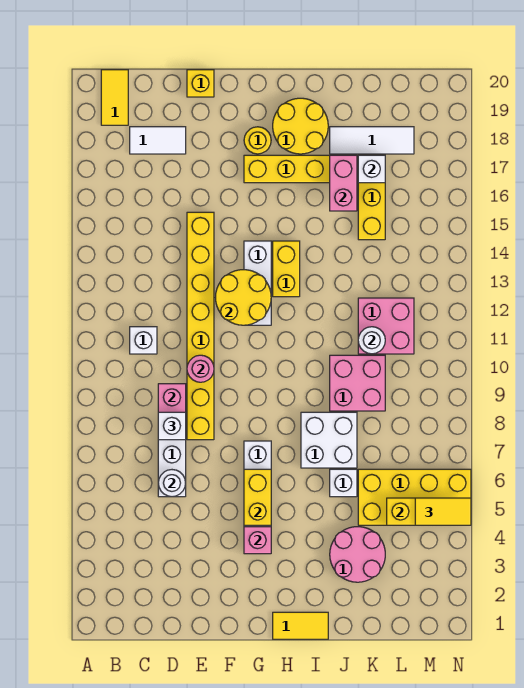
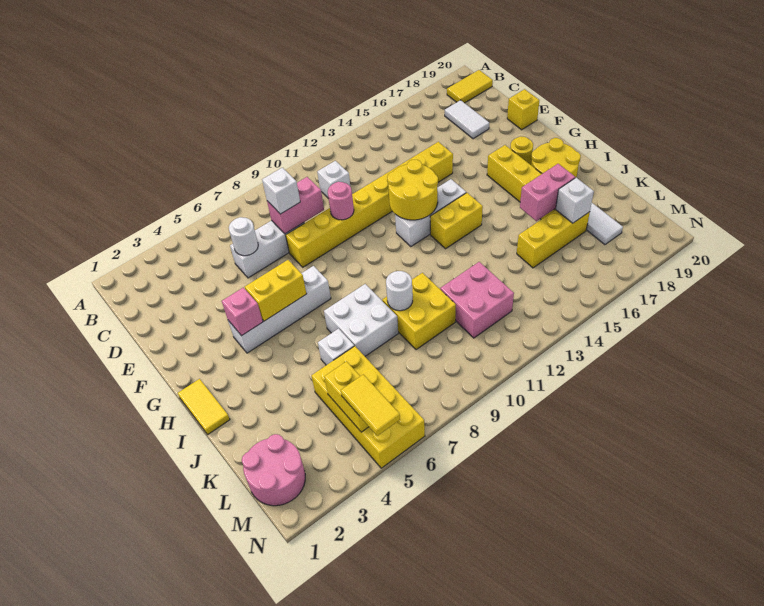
pink 2x2 round brick [330,527,385,582] -> pink 2x2 round brick moved to [242,434,305,506]
pink 2x2 brick [330,355,385,411] -> yellow 2x2 brick [382,273,456,350]
white 1x1 round brick [358,327,385,354] -> white 1x1 round brick moved to [386,271,413,311]

